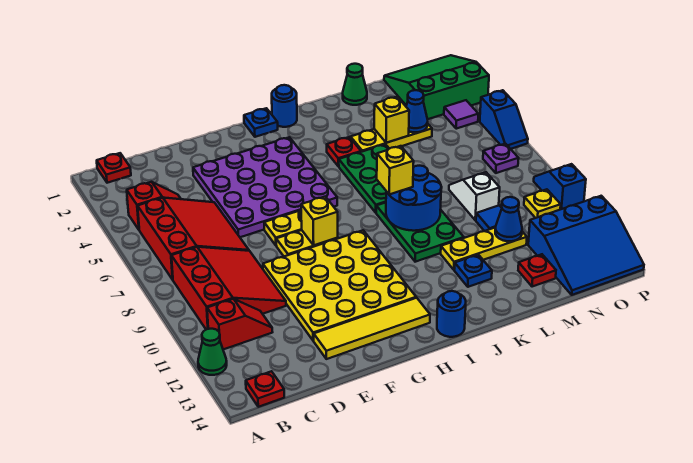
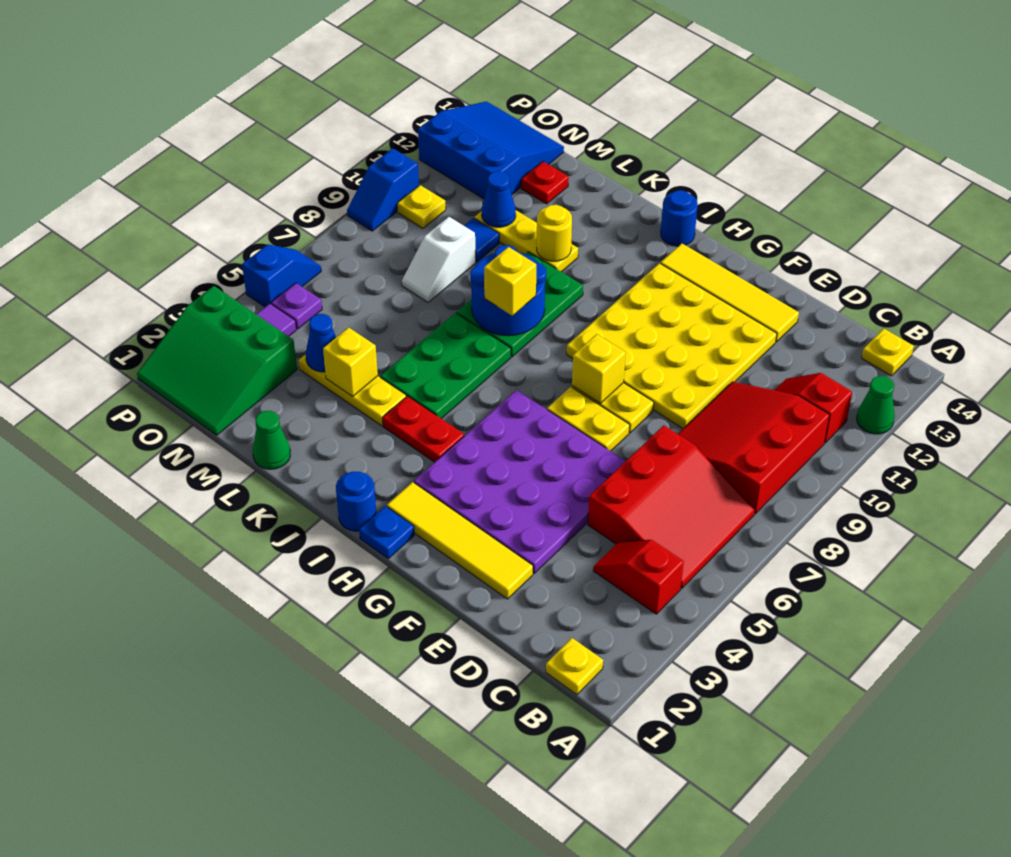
red 1x1 plate [97,153,131,183] -> yellow 1x1 plate [546,638,603,695]
red 3x3 slope [138,198,249,280] -> red 3x3 slope turned to [588,425,755,588]
red 1x1 plate [246,371,284,407] -> yellow 1x1 plate [862,329,914,376]
none -> yellow 1x4 tile [387,482,533,599]
red 1x1 plate [327,137,361,166] -> red 1x2 plate [383,396,464,462]
none -> yellow 1x1 round brick [537,205,572,261]
blue 1x1 plate [454,255,492,287] -> none
purple 1x1 plate [483,144,519,173] -> purple 1x1 plate moved to [271,283,322,329]

